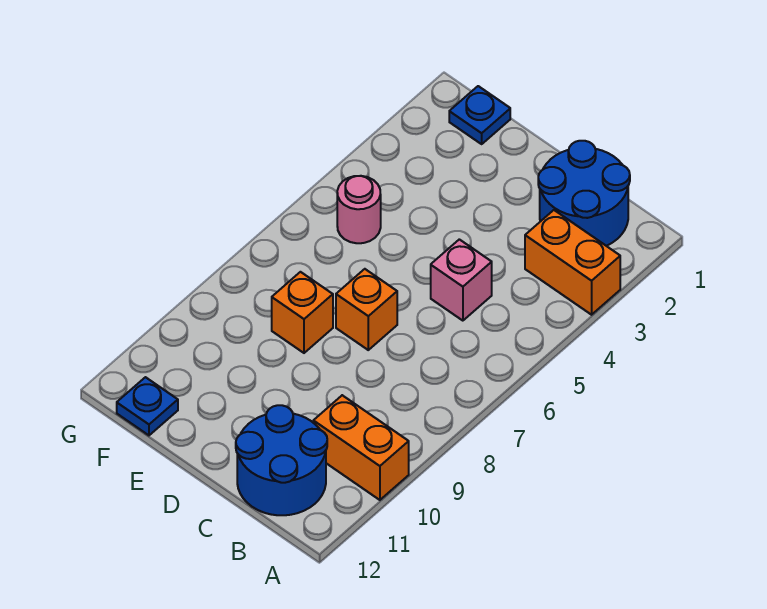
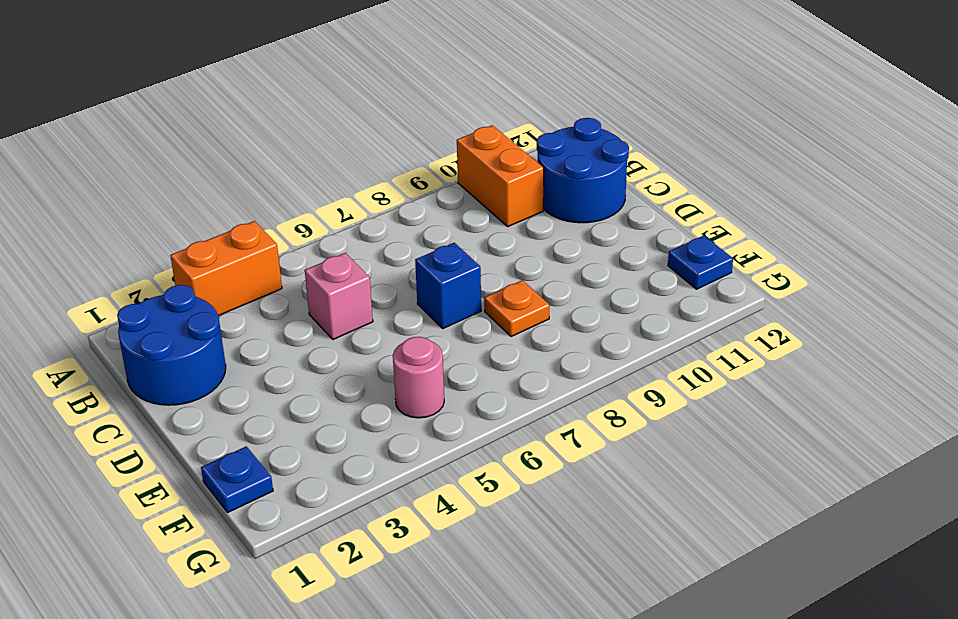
orange 1x2 brick [525,210,620,315] -> orange 1x2 brick turned to [170,221,282,316]
orange 1x1 brick [336,269,397,350] -> blue 1x1 brick [415,243,481,328]
orange 1x1 brick [272,272,333,353] -> orange 1x1 plate [484,280,550,337]

